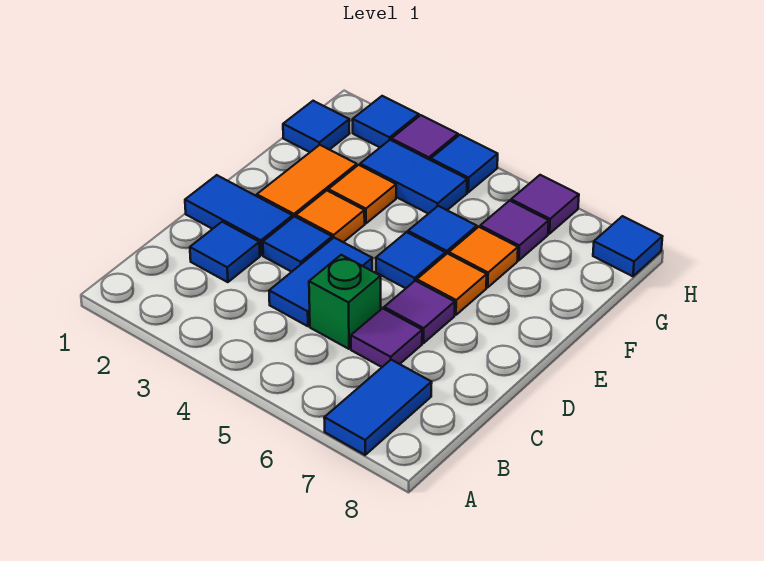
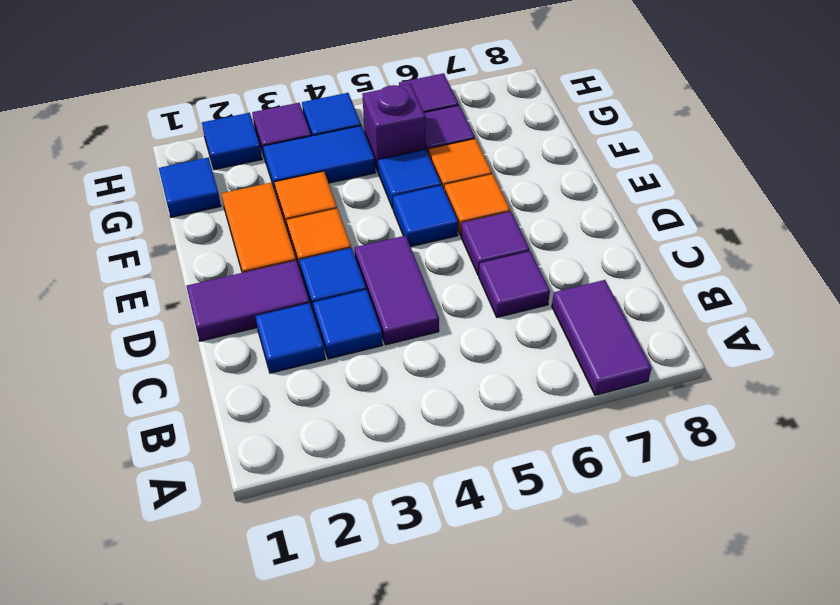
blue 1x2 tile [324,360,432,455] -> purple 1x2 tile [552,280,652,395]
blue 1x2 tile [269,238,372,326] -> purple 1x2 tile [354,236,439,345]
green 1x1 brick [309,255,381,349] -> none
blue 1x2 tile [185,175,292,255] -> purple 1x2 tile [186,260,310,341]
none -> purple 1x1 brick [362,84,426,172]
blue 1x1 tile [593,216,663,276] -> blue 1x1 tile moved to [313,290,383,359]

